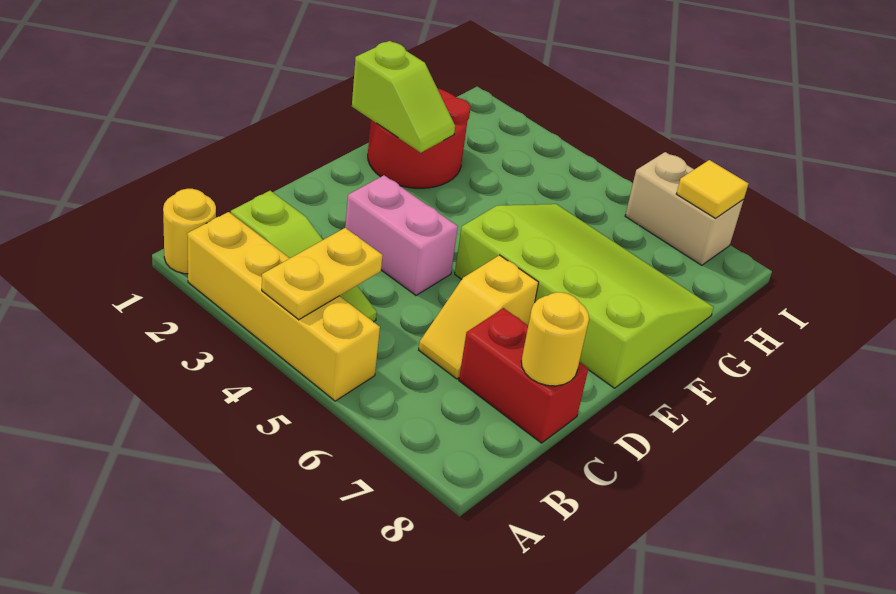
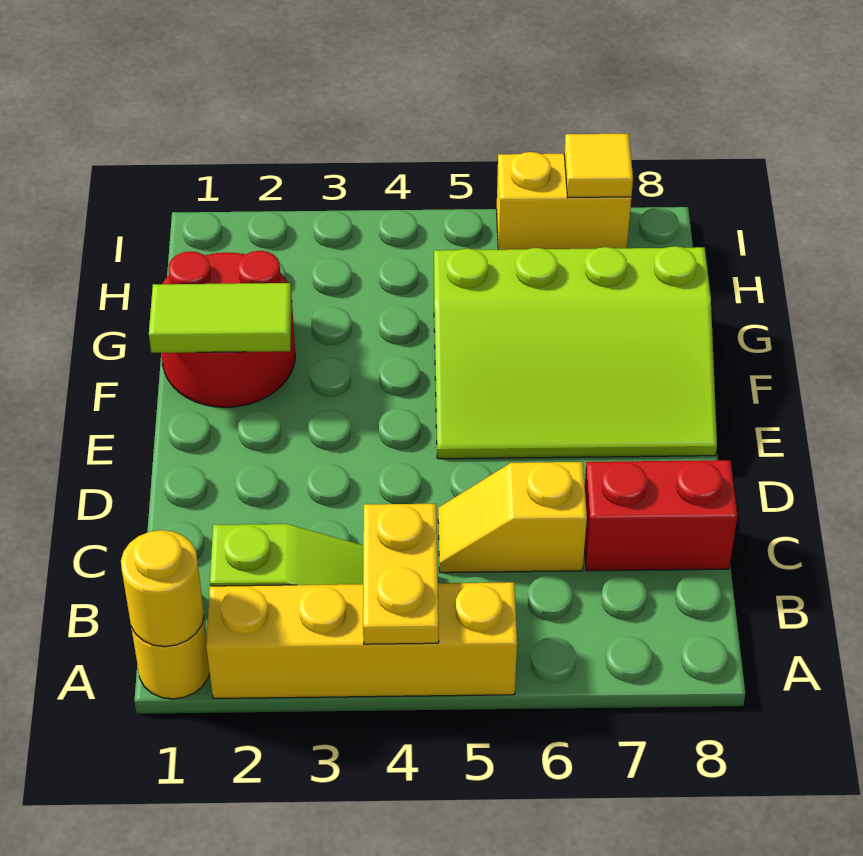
yellow 1x2 slope [419,255,539,379] -> yellow 1x2 slope turned to [438,462,587,573]
yellow 1x1 round brick [521,292,589,386] -> yellow 1x1 round brick moved to [121,530,204,647]
pink 1x2 brick [345,175,458,295] -> none
lime 3x4 slope [455,204,714,388] -> lime 3x4 slope turned to [434,246,717,459]
lime 1x2 slope [352,41,455,152] -> lime 1x2 tile [149,283,292,353]
tan 1x2 brick [625,152,743,265] -> yellow 1x2 brick [496,152,631,250]

